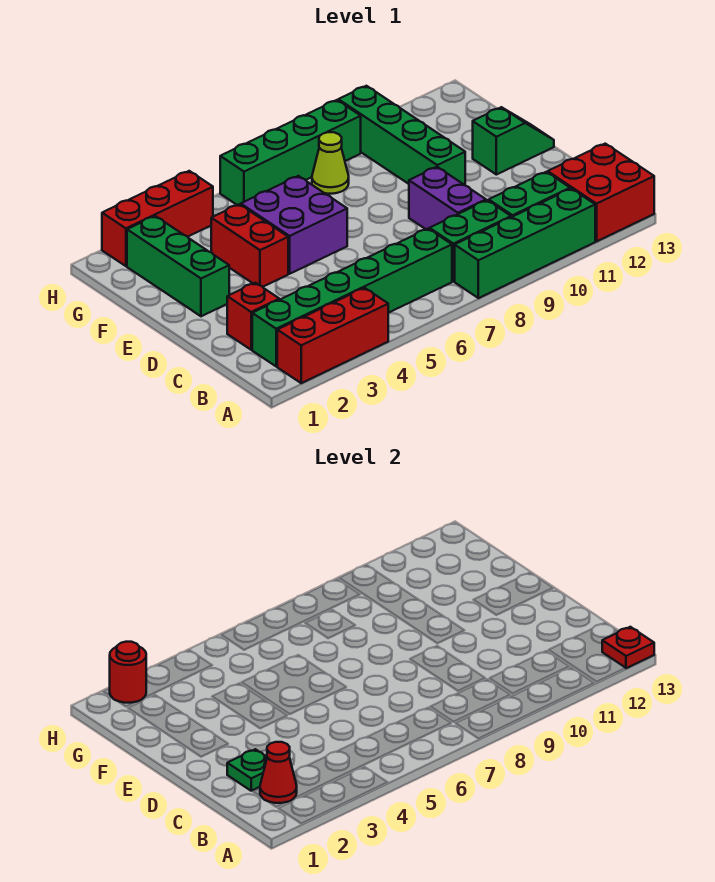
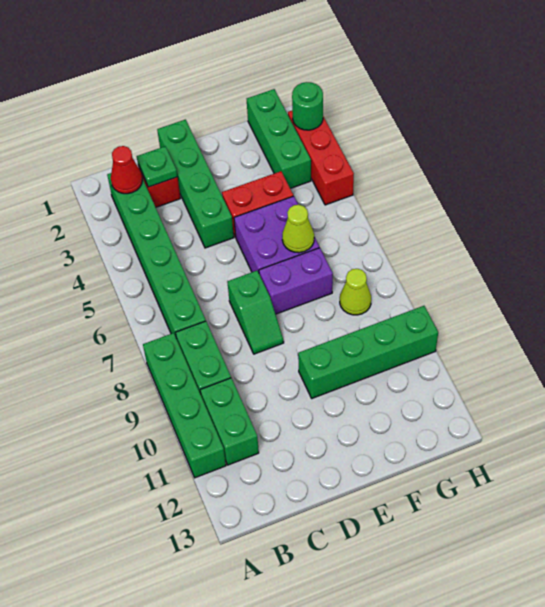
red 1x3 brick [277,288,388,383] -> none
red 2x2 brick [548,144,654,241] -> none
red 1x1 plate [602,627,654,668] -> none
purple 1x2 brick [409,167,486,229] -> purple 1x2 brick moved to [259,248,333,314]
green 1x3 brick [127,216,229,316] -> green 1x3 brick turned to [247,89,311,189]
green 1x2 slope [473,107,554,175] -> green 1x2 slope moved to [227,271,284,354]
none -> lime 1x1 cone [282,205,314,253]
red 1x1 round brick [110,642,146,703] -> green 1x1 round brick [292,82,323,130]
green 1x4 brick [220,100,361,205] -> green 1x4 brick moved to [157,120,234,248]

